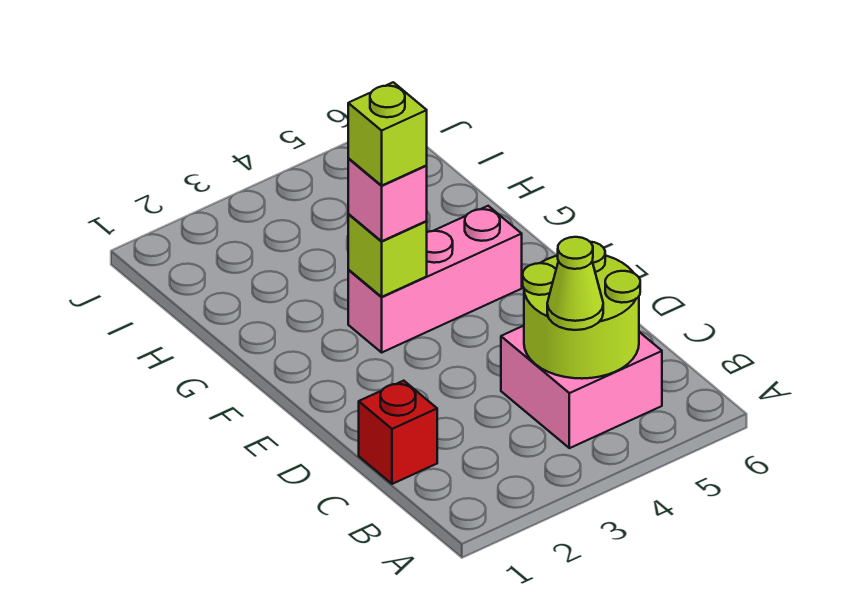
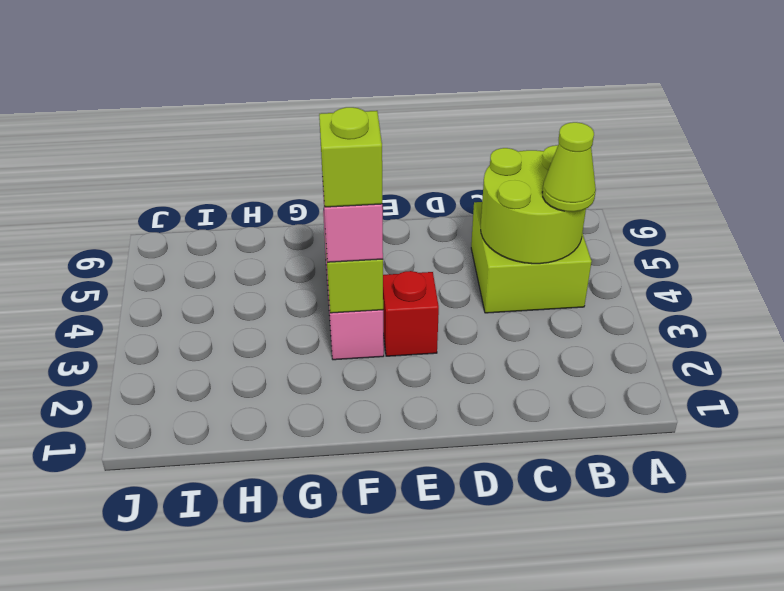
pink 2x2 brick [501,326,662,448] -> lime 2x2 brick [471,202,592,313]
red 1x1 brick [359,381,437,484] -> red 1x1 brick moved to [383,271,439,356]

